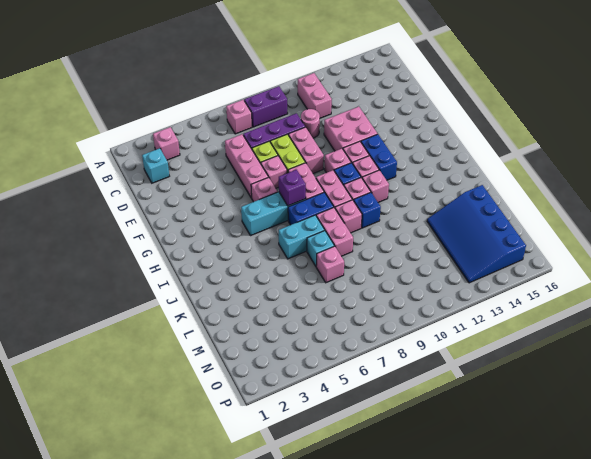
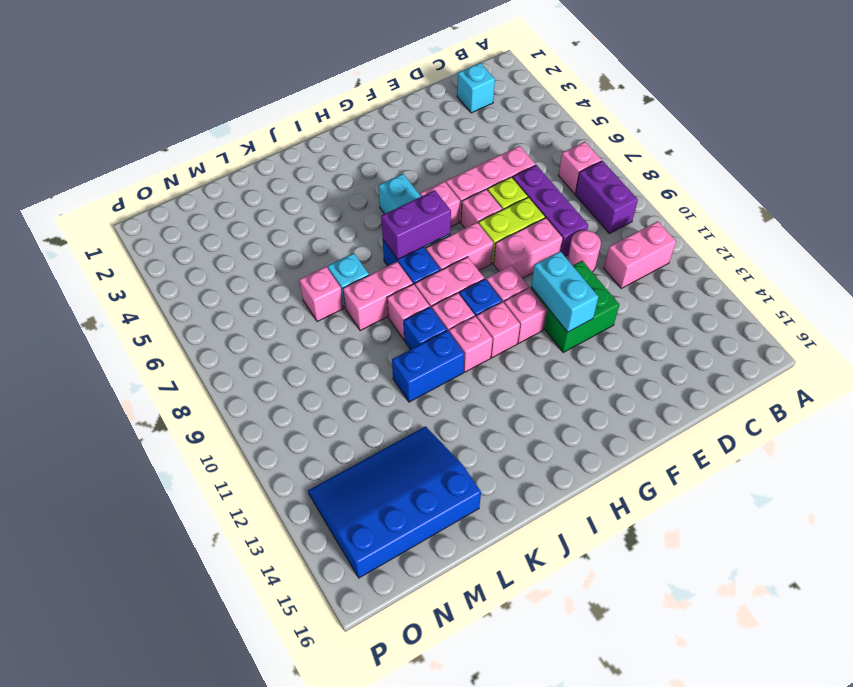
pink 1x1 brick [153,127,180,160] -> none
pink 2x2 brick [324,107,377,151] -> green 2x2 brick [531,261,619,352]
blue 1x2 brick [361,134,397,180] -> blue 1x2 brick moved to [392,331,464,402]
purple 1x1 brick [279,170,306,206] -> purple 1x2 brick [381,190,451,259]
cyan 1x2 brick [279,215,325,259] -> cyan 1x2 brick moved to [531,251,598,332]

